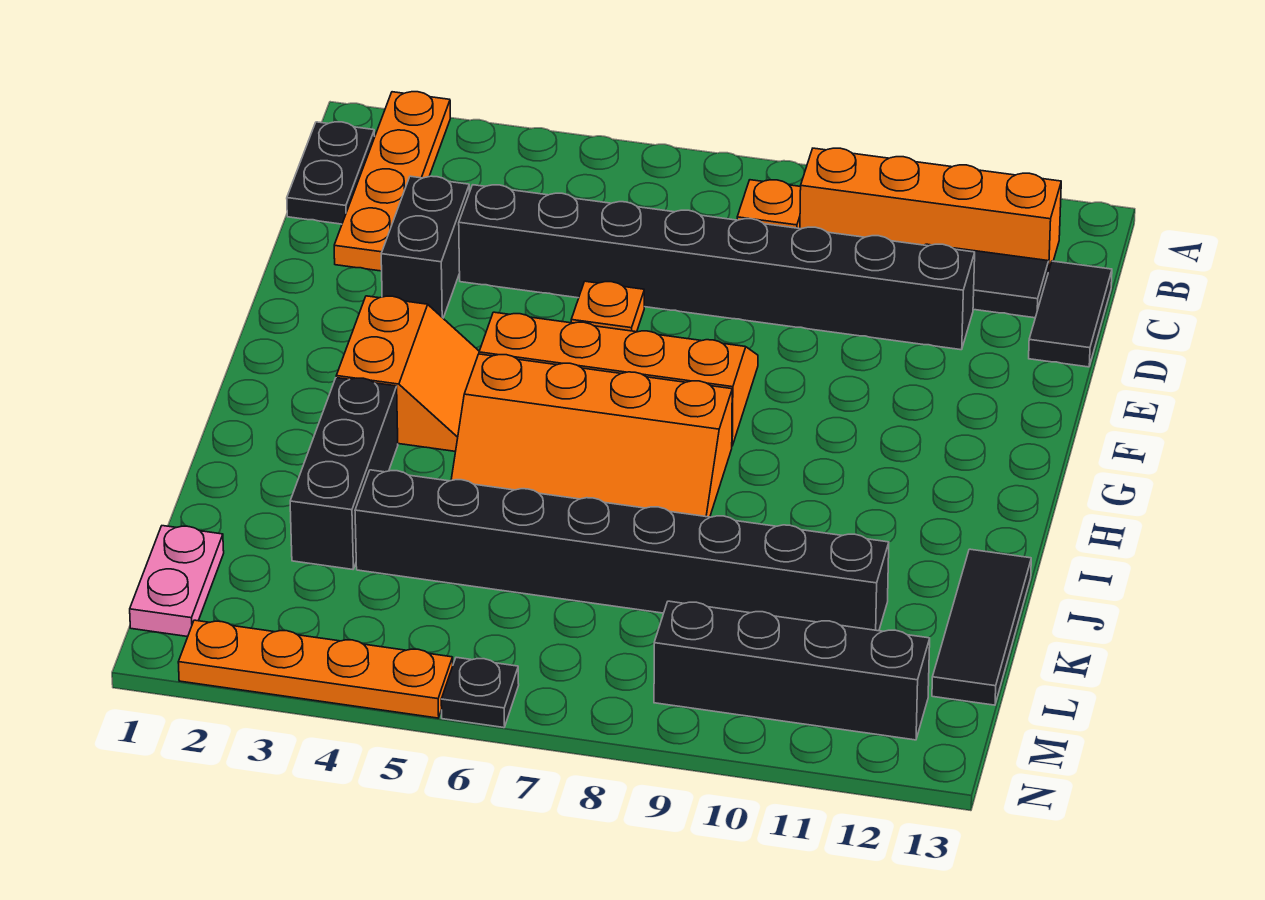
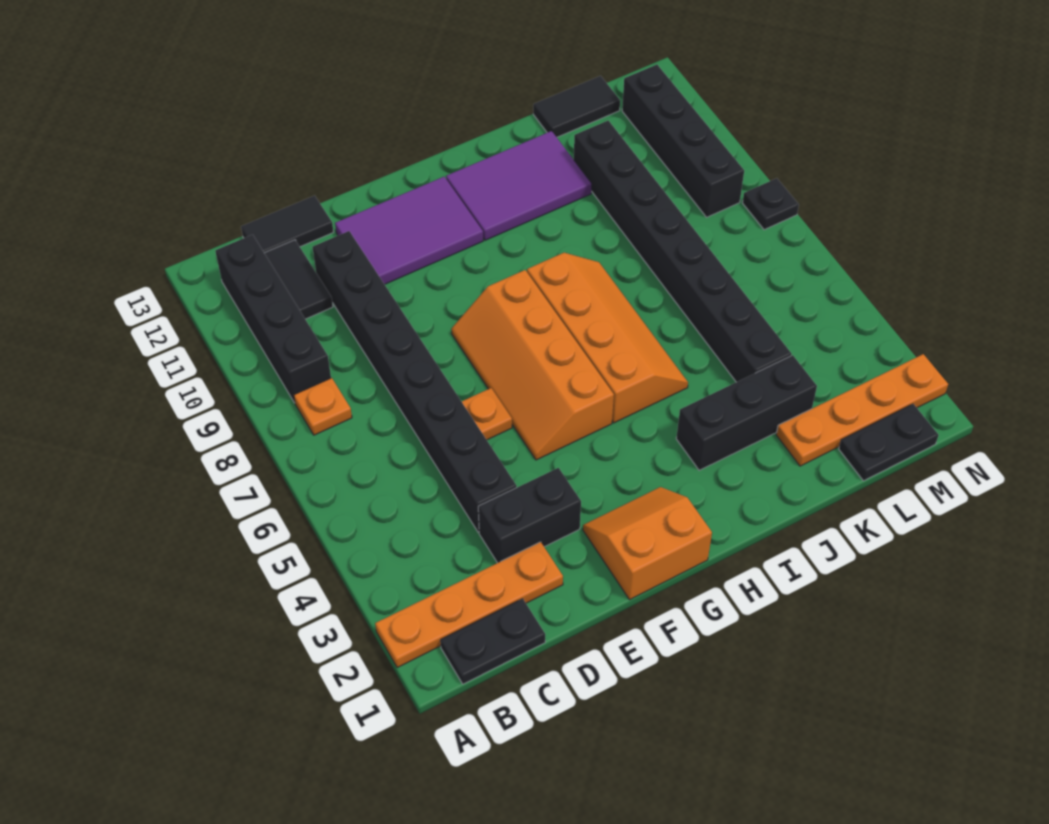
orange 1x4 brick [800,148,1061,272] -> black 1x4 brick [215,235,331,403]
none -> purple 2x3 tile [335,177,483,284]
orange 2x2 slope [336,296,479,452] -> orange 2x2 slope moved to [583,487,712,599]
none -> purple 2x3 tile [446,131,592,240]
black 1x3 tile [932,549,1031,705] -> black 1x2 tile [533,76,620,137]
pink 1x2 plate [130,526,224,637] -> black 1x2 plate [839,404,939,481]
orange 1x4 plate [178,620,453,718] -> orange 1x4 plate turned to [776,354,948,466]
black 1x1 plate [441,657,519,728] -> black 1x1 plate moved to [743,178,799,230]

